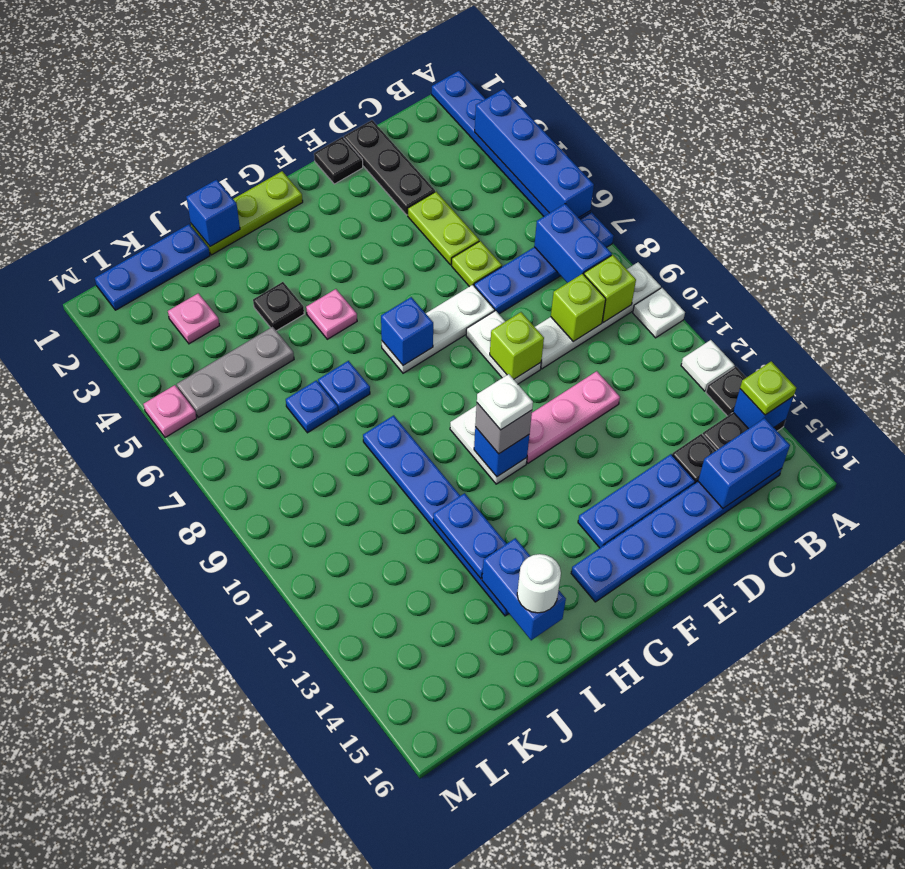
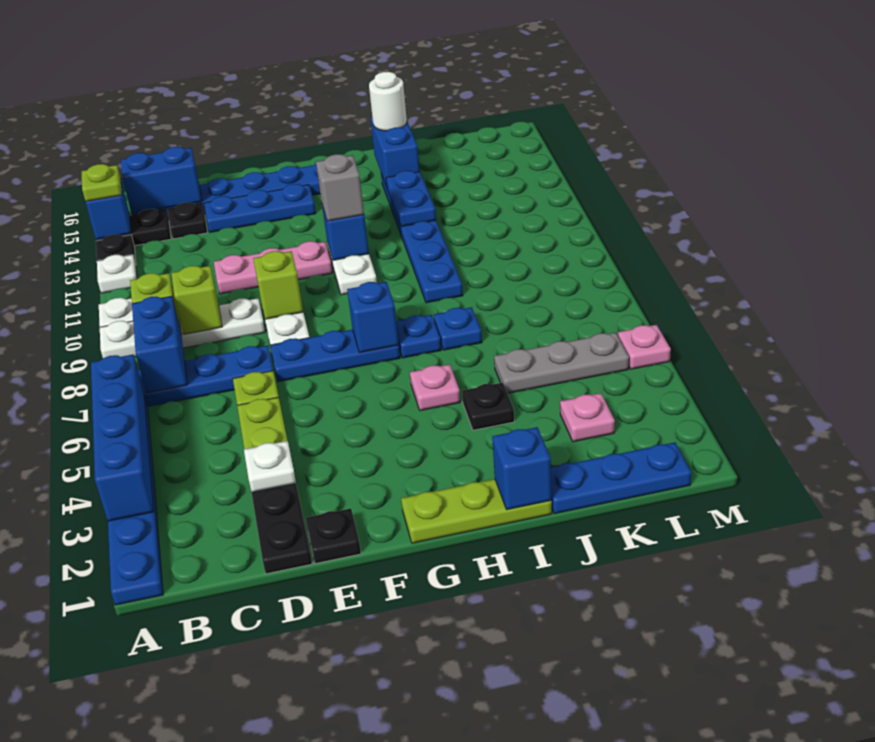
white 1x3 plate [382,285,495,373] -> blue 1x3 plate [270,330,400,382]
white 1x1 plate [477,374,533,430] -> white 1x1 plate moved to [244,441,296,492]
blue 1x1 plate [286,380,338,433] -> blue 1x1 plate moved to [396,315,441,358]

